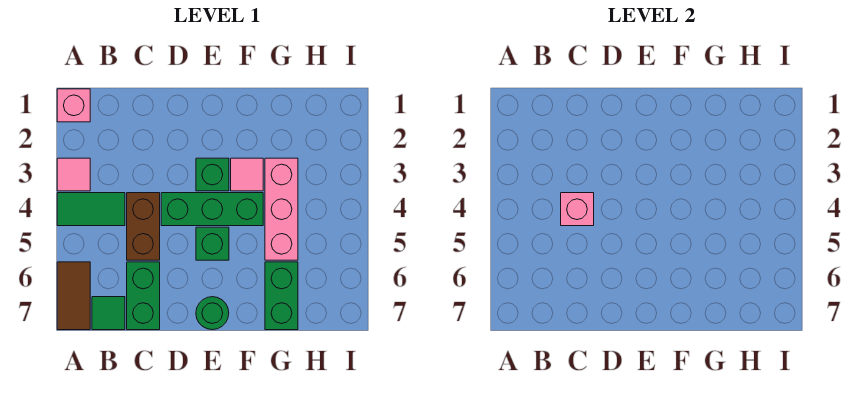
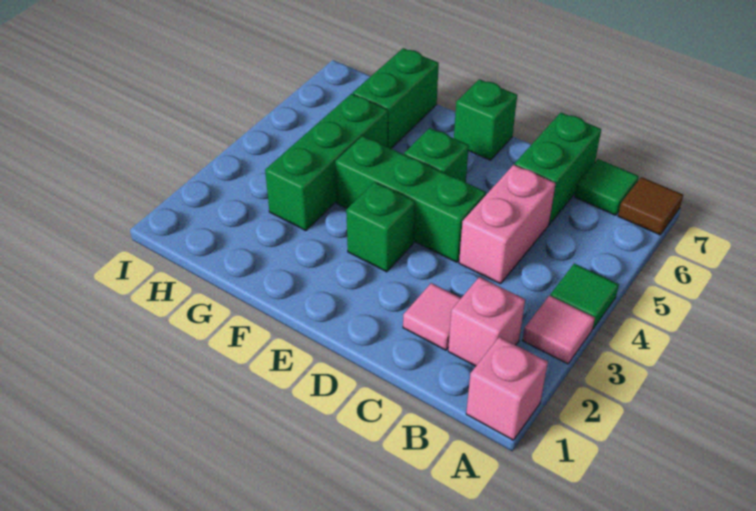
green 1x2 tile [57,193,125,226] -> green 1x1 tile [550,263,619,329]
brown 1x2 tile [57,262,90,330] -> brown 1x1 tile [618,177,683,235]
brown 1x2 brick [127,193,160,260] -> pink 1x2 brick [459,165,556,284]
pink 1x1 brick [561,193,594,226] -> pink 1x1 brick moved to [448,277,525,366]
green 1x1 round brick [196,297,229,330] -> green 1x1 brick [454,79,517,160]
pink 1x1 tile [231,158,263,191] -> pink 1x1 tile moved to [403,283,461,350]
pink 1x3 brick [265,158,298,260] -> green 1x3 brick [265,94,388,231]

